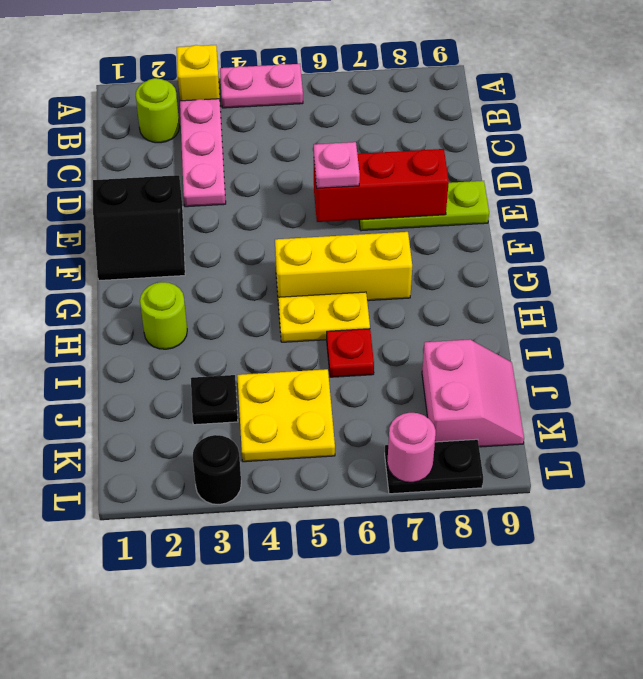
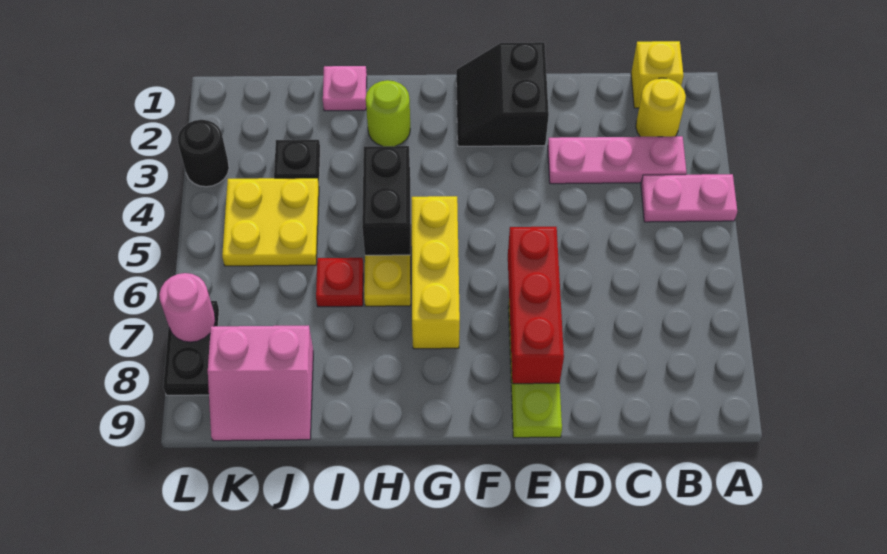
yellow 1x1 brick [177,45,220,101] -> yellow 1x1 brick moved to [631,41,684,108]
pink 1x2 plate [220,64,303,108] -> pink 1x2 plate turned to [641,174,737,222]
lime 1x1 round brick [136,78,179,143] -> yellow 1x1 round brick [636,78,686,137]
pink 1x1 plate [314,142,360,188] -> pink 1x1 plate moved to [323,66,367,111]
none -> black 1x2 brick [362,146,410,255]

